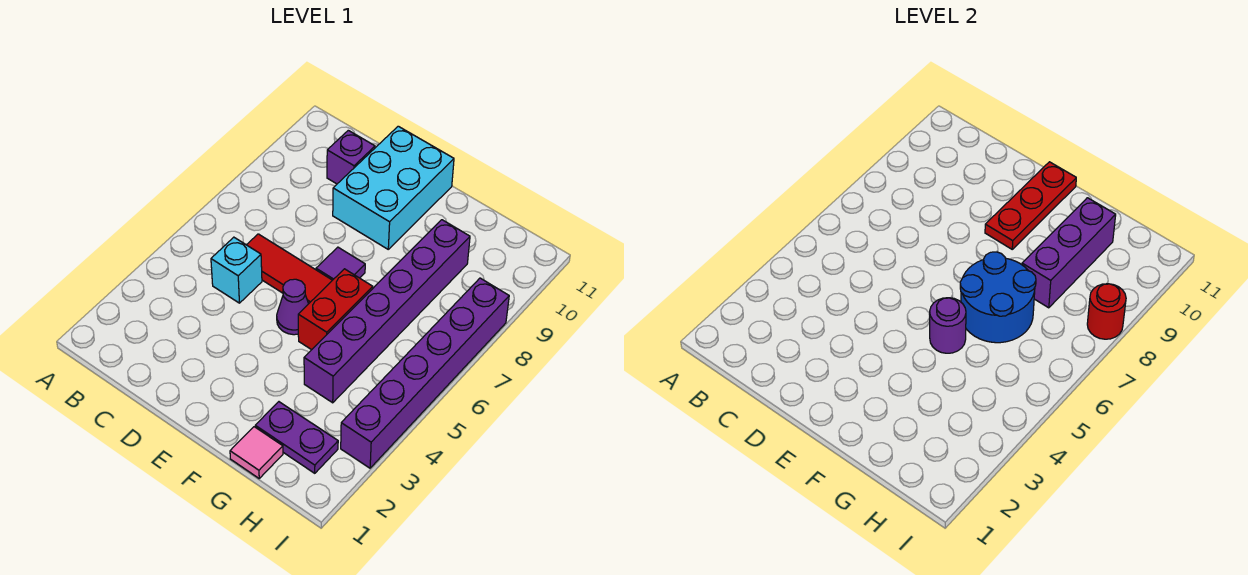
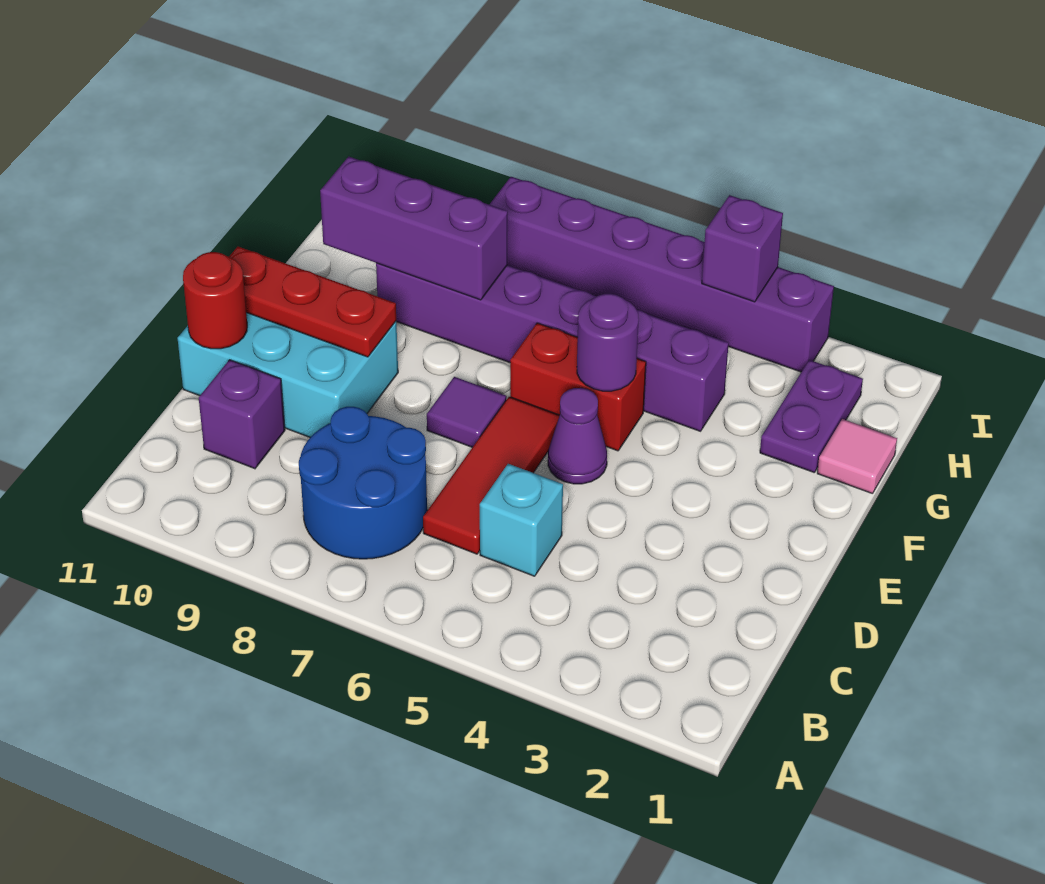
blue 2x2 round brick [960,252,1036,343] -> blue 2x2 round brick moved to [299,407,427,559]
none -> purple 1x1 brick [702,195,783,302]
red 1x1 round brick [1087,284,1126,339] -> red 1x1 round brick moved to [183,252,247,349]

